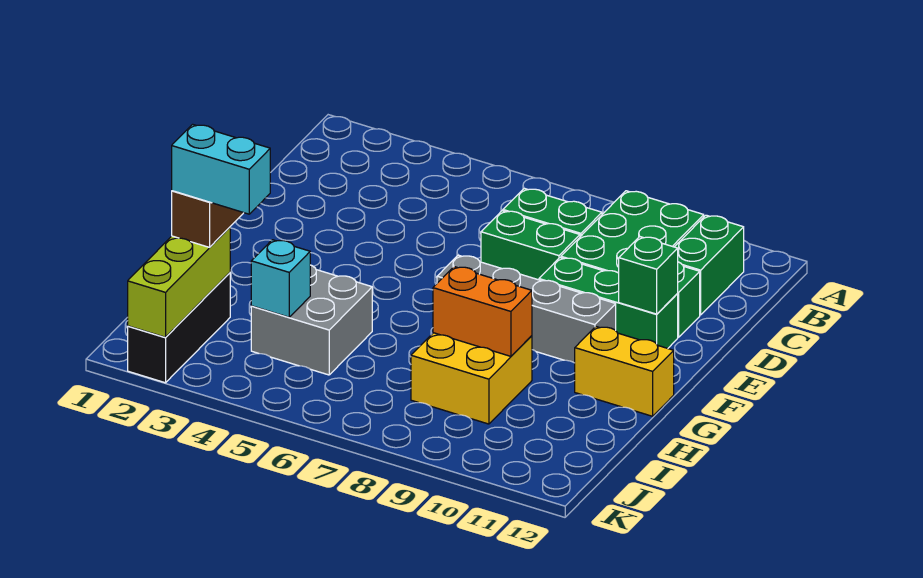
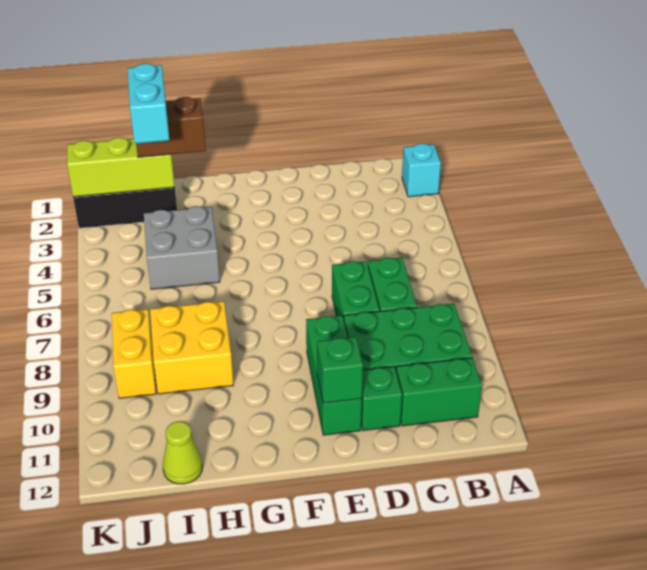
grey 1x4 brick [437,255,616,363] -> none
yellow 1x2 brick [575,327,674,416] -> yellow 1x2 brick moved to [112,309,156,398]
orange 1x2 brick [433,267,532,356] -> none
cyan 1x1 brick [251,240,310,317] -> cyan 1x1 brick moved to [402,144,441,197]
none -> lime 1x1 cone [163,421,203,484]

